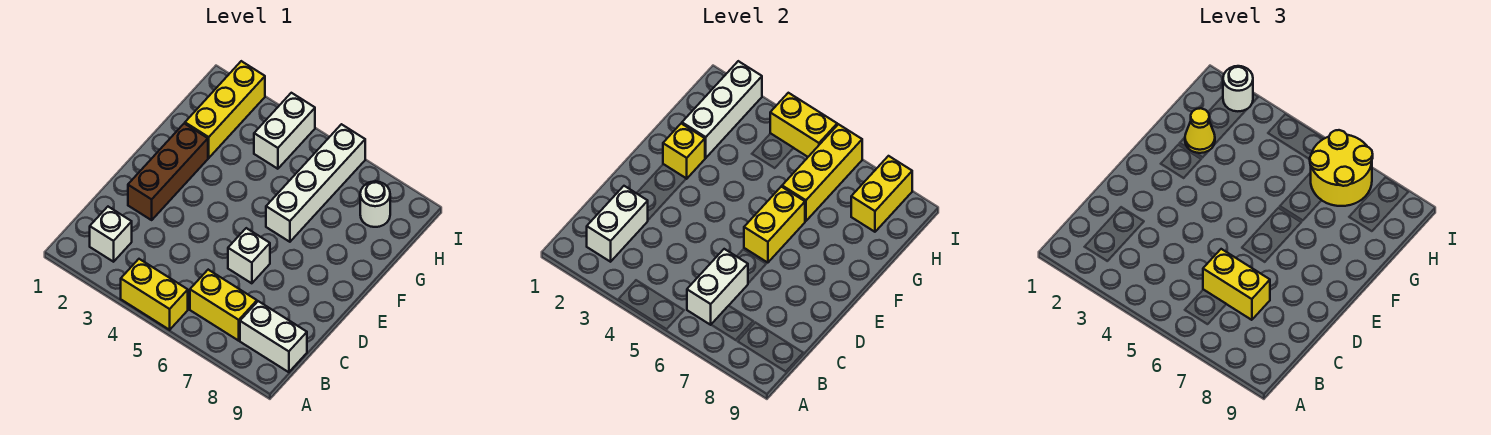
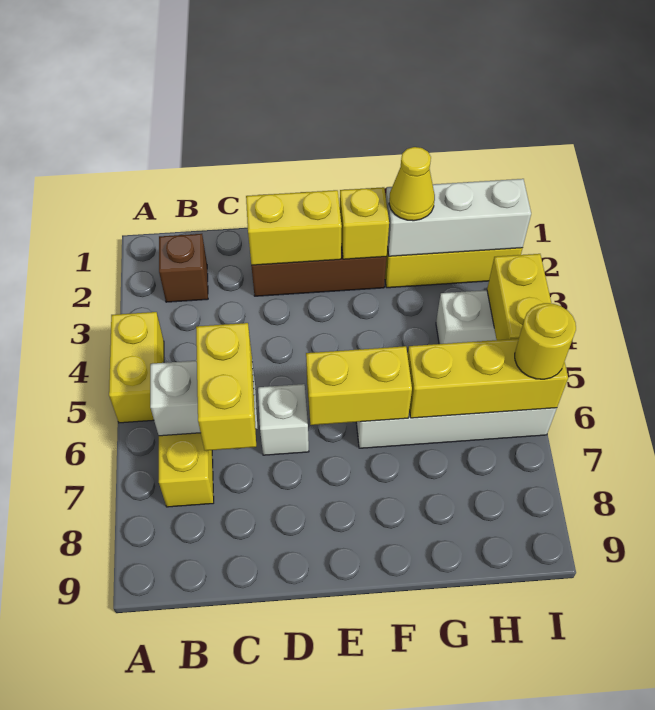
white 1x1 brick [90,207,132,262] -> brown 1x1 brick [159,234,208,302]
white 1x2 brick [587,186,648,262] -> none
white 1x2 brick [240,301,307,372] -> none
yellow 2x2 round brick [1310,130,1373,206] -> yellow 1x1 round brick [515,303,576,379]
white 1x1 round brick [360,181,390,227] -> none
yellow 1x2 brick [851,156,912,232] -> yellow 1x2 brick moved to [246,190,342,265]
white 1x1 round brick [1223,66,1253,111] -> none

